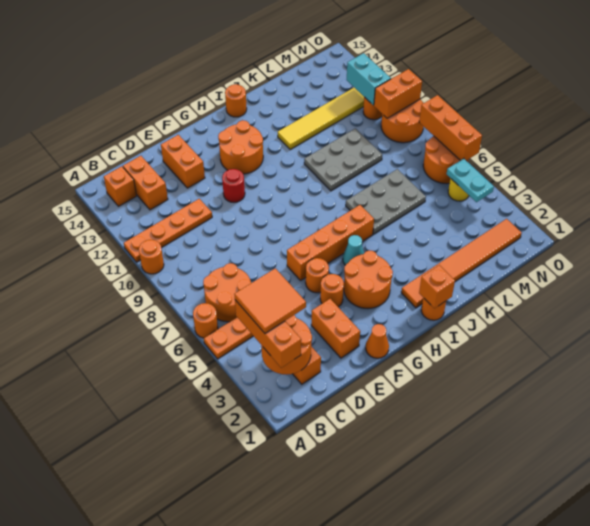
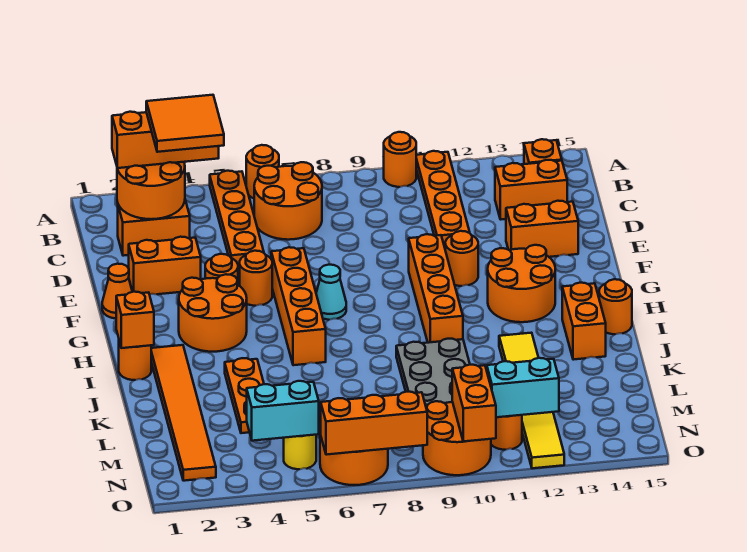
none -> orange 1x4 brick [409,234,463,343]
red 1x1 round brick [222,169,245,202] -> orange 1x1 round brick [445,231,478,286]
cyan 1x1 cone [343,235,364,265] -> cyan 1x1 cone moved to [316,265,346,320]
none -> orange 1x2 brick [562,282,606,360]
none -> orange 1x3 plate [225,358,264,433]
grey 2x3 plate [346,169,426,234] -> none
cyan 1x2 plate [447,159,494,202] -> cyan 1x2 brick [247,381,319,441]

